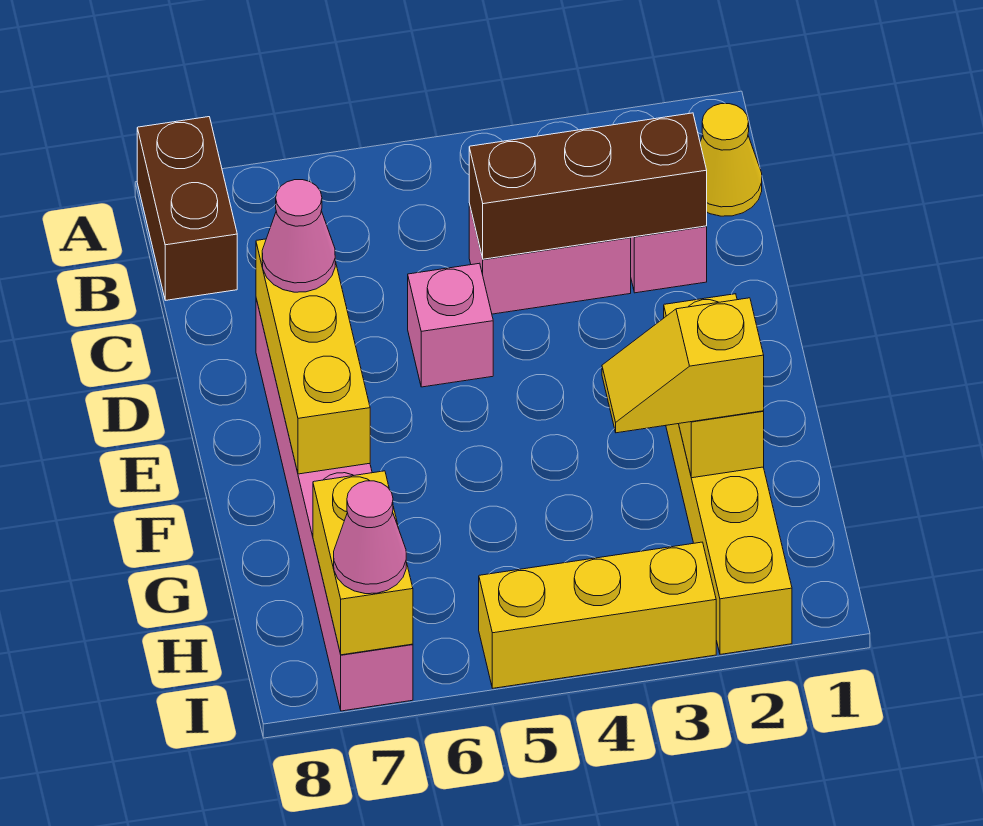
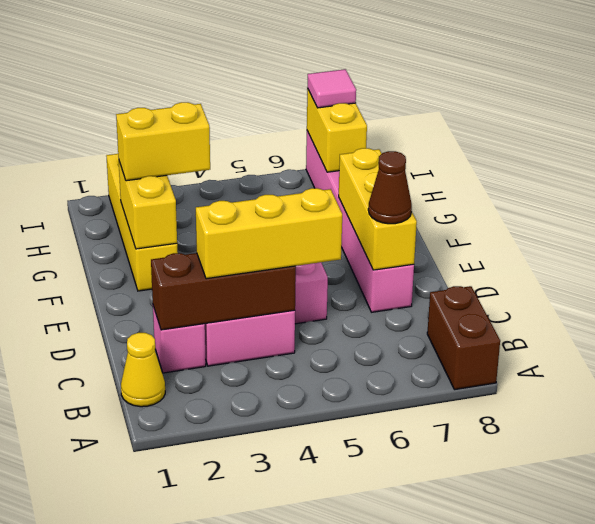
pink 1x1 cone [262,180,335,292] -> brown 1x1 cone [368,151,412,224]
yellow 1x2 slope [602,298,764,433] -> yellow 1x2 brick [116,102,210,181]
yellow 1x3 brick [479,542,716,688] -> yellow 1x3 brick moved to [196,188,342,279]
pink 1x1 cone [334,481,407,594] -> pink 1x1 tile [307,69,356,108]

